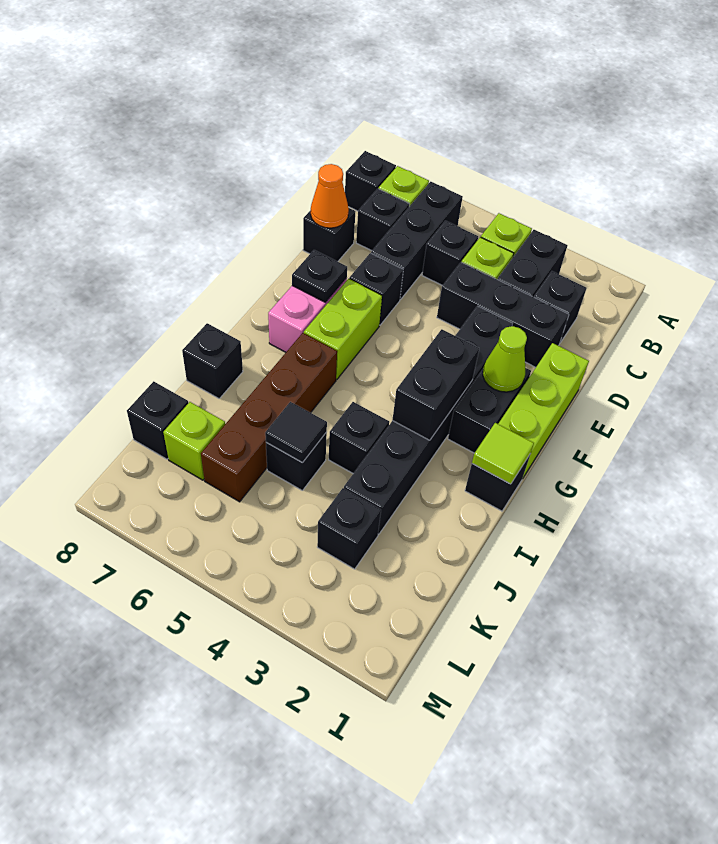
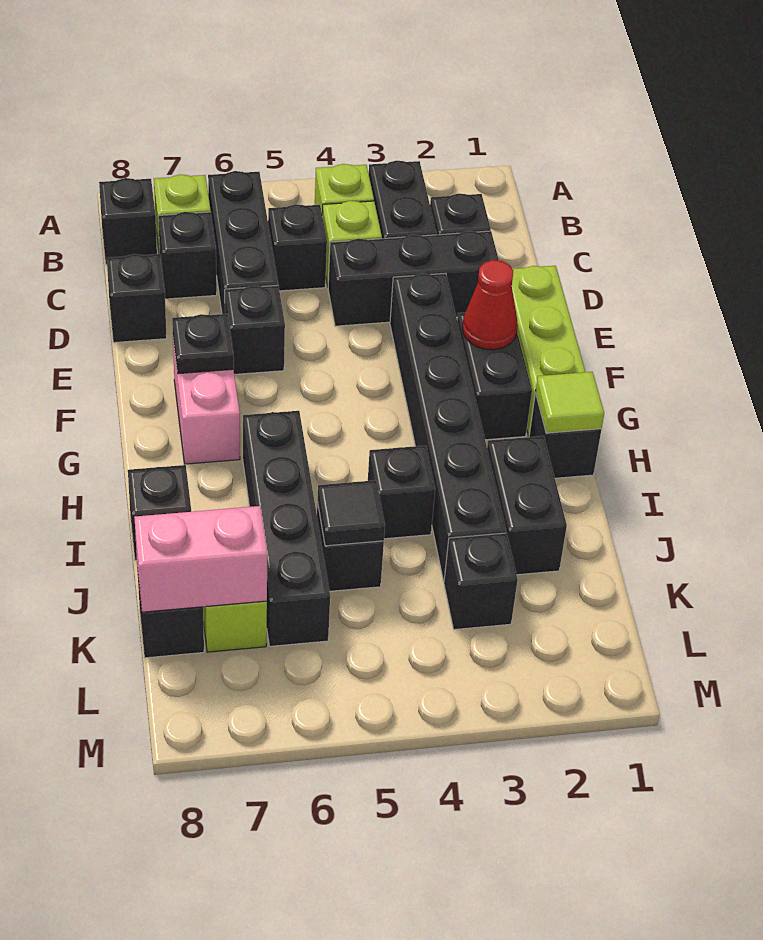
orange 1x1 cone [311,164,349,228] -> none
lime 1x1 cone [483,326,527,392] -> red 1x1 cone [463,260,518,350]
lime 1x2 brick [304,279,382,380] -> none
black 1x2 brick [392,329,479,440] -> black 1x2 brick moved to [487,436,567,575]
brown 1x4 brick [201,333,337,502] -> black 1x4 brick [243,411,330,646]
none -> pink 1x2 brick [134,506,267,612]

